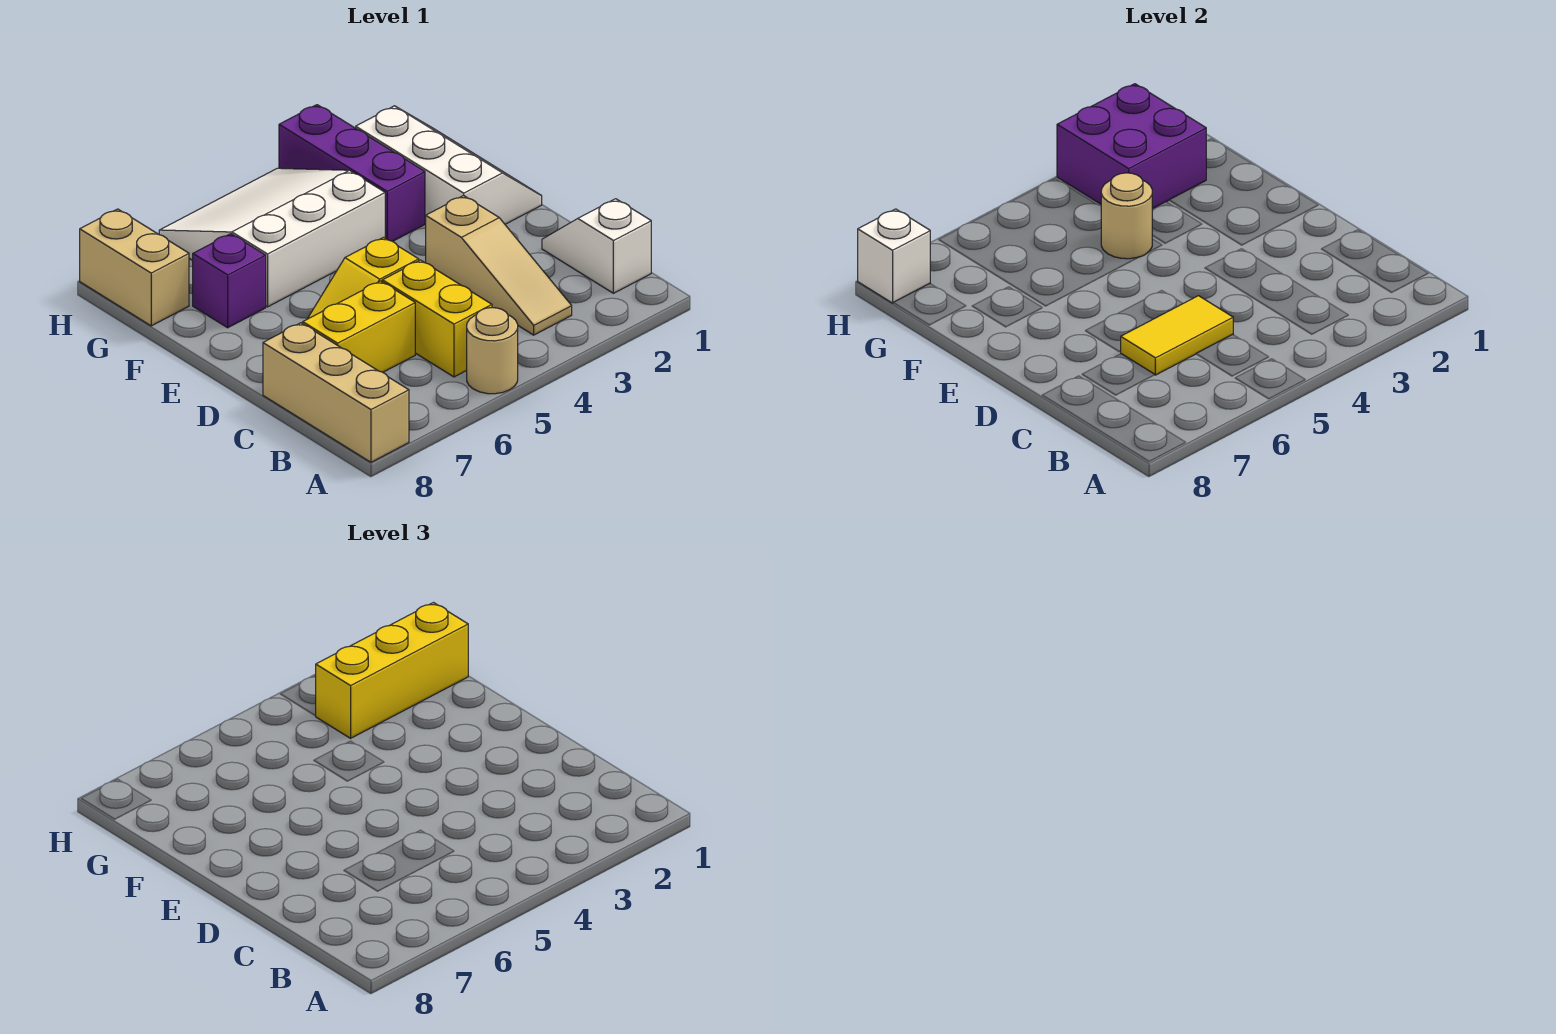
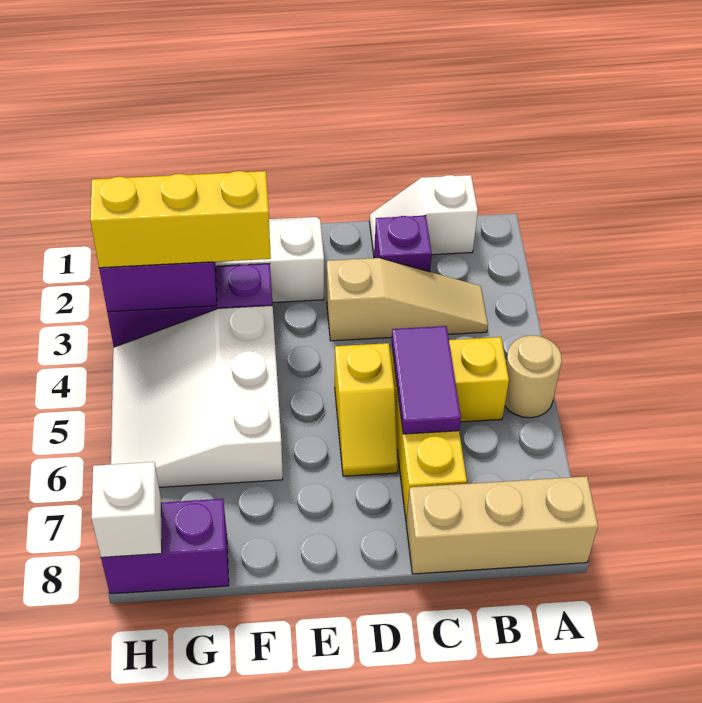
yellow 1x2 tile [1121,296,1233,375] -> purple 1x2 tile [392,326,461,434]
tan 1x1 round brick [1101,173,1152,259] -> none
purple 1x1 brick [193,234,266,328] -> purple 1x1 brick moved to [374,216,432,272]
yellow 1x3 brick [316,603,468,738] -> yellow 1x3 brick turned to [90,171,271,268]
tan 1x2 brick [80,209,189,326] -> purple 1x2 brick [101,499,229,594]

